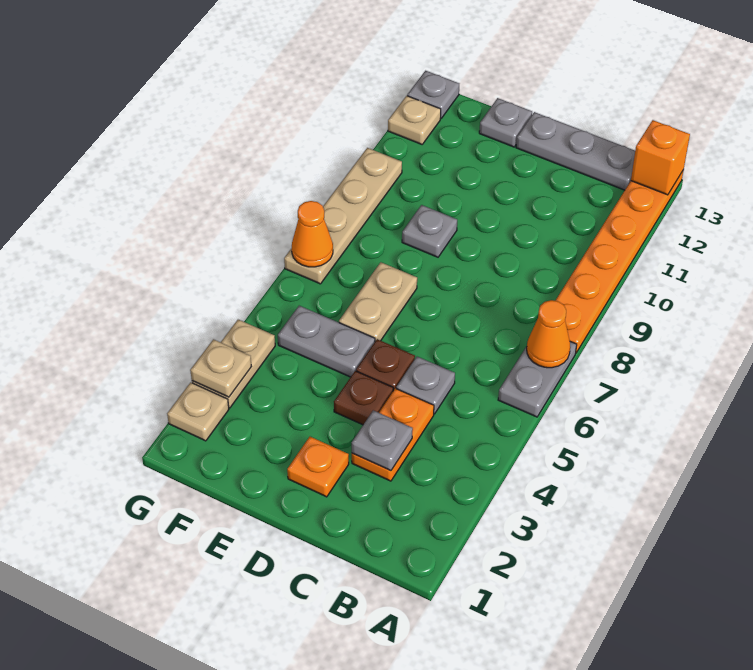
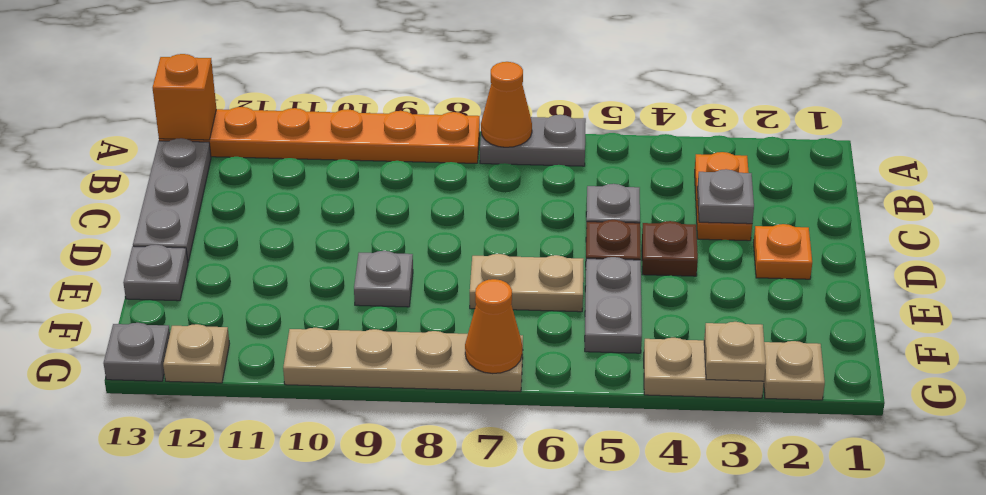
orange 1x2 plate [352,388,434,481] -> orange 1x2 plate turned to [695,152,752,241]

